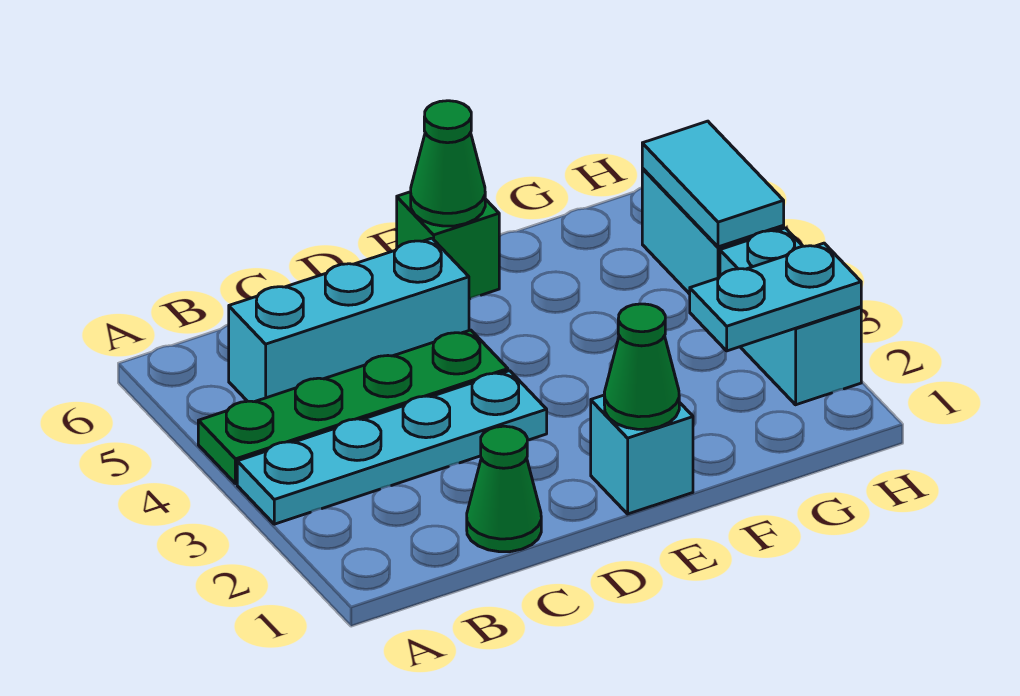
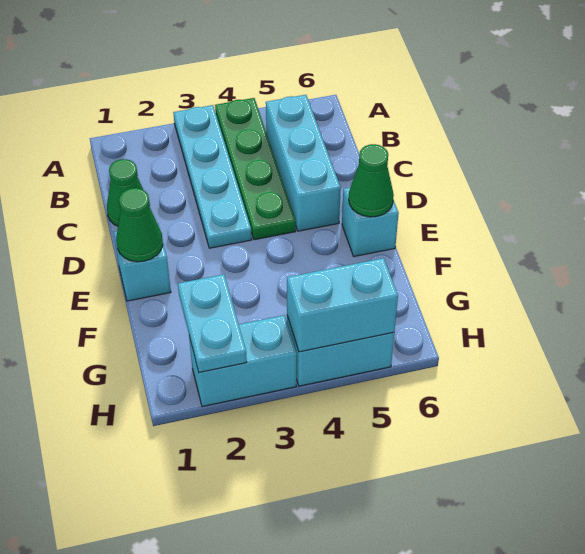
green 1x1 brick [397,192,499,299] -> cyan 1x1 brick [342,187,399,256]
cyan 1x2 tile [642,121,784,247] -> cyan 1x2 brick [287,258,398,352]

